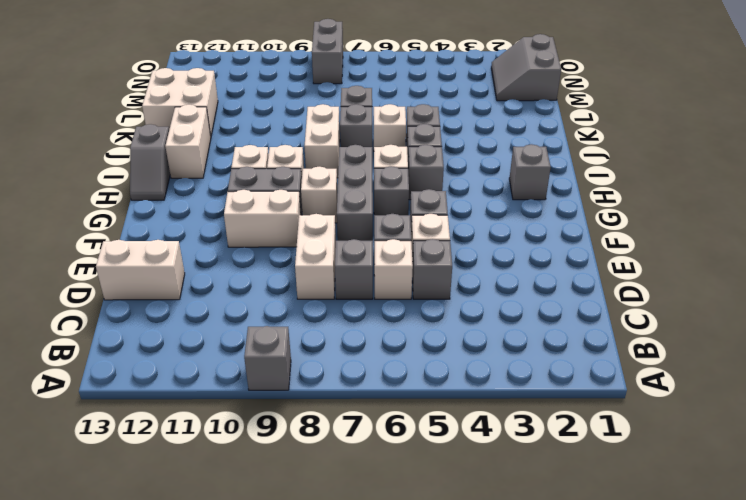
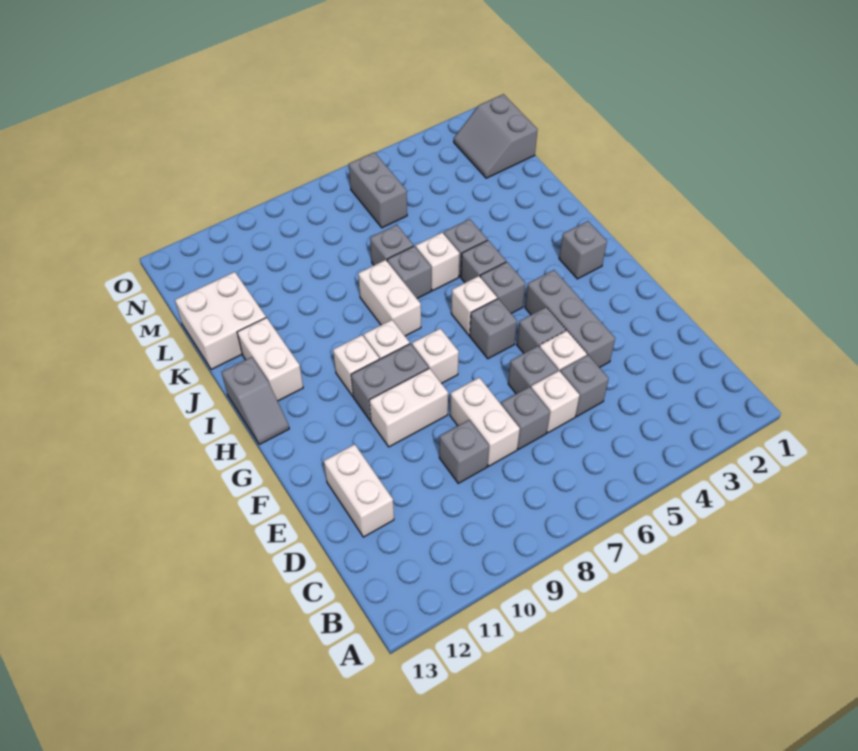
grey 1x1 brick [244,326,291,390] -> grey 1x1 brick moved to [439,420,489,483]
white 1x2 brick [96,240,185,300] -> white 1x2 brick turned to [324,444,394,537]
grey 1x3 brick [337,145,373,241] -> grey 1x3 brick moved to [525,270,615,368]
grey 1x2 brick [312,19,343,84] -> grey 1x2 brick moved to [349,152,407,228]

